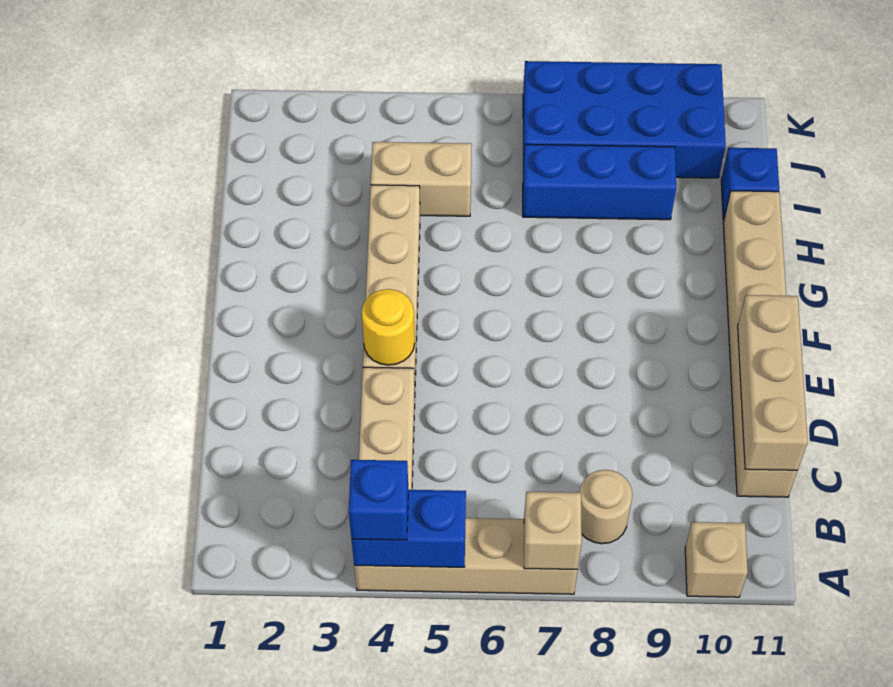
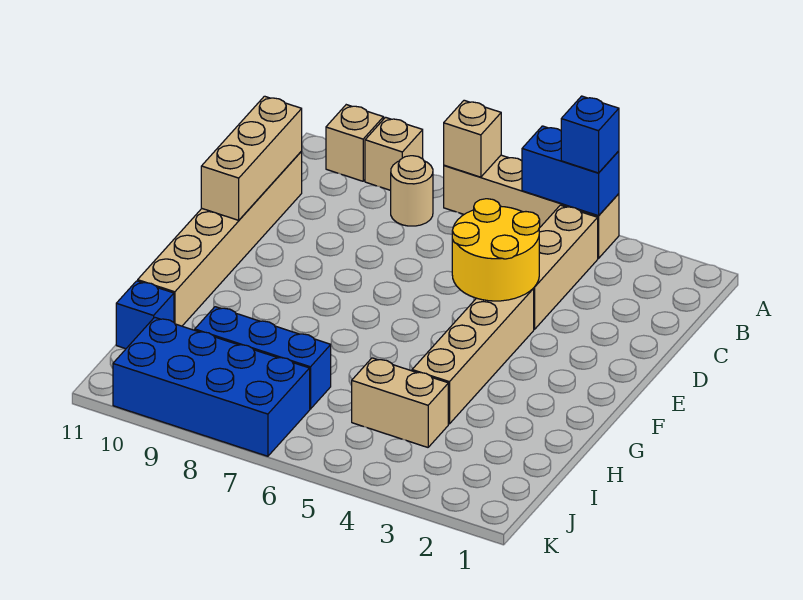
none -> tan 1x1 brick [365,117,423,190]
yellow 1x1 round brick [362,289,415,365] -> yellow 2x2 round brick [452,199,540,301]

